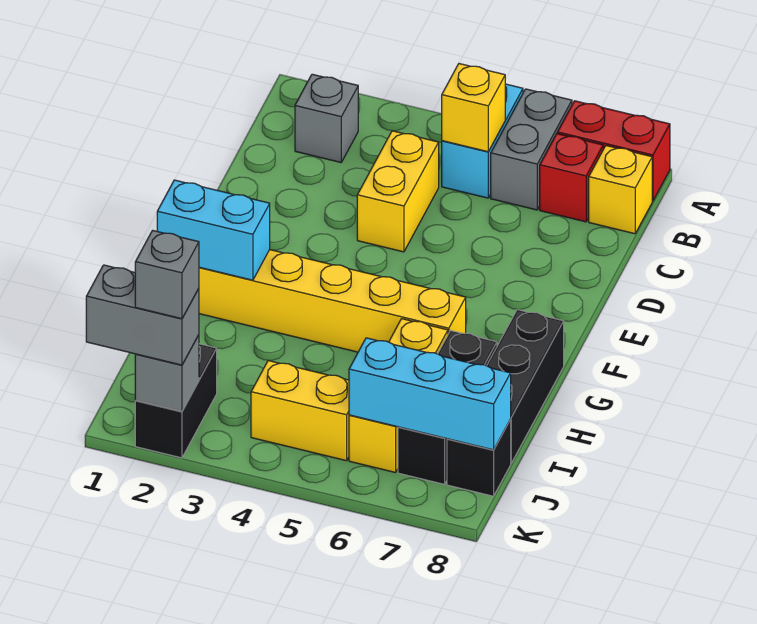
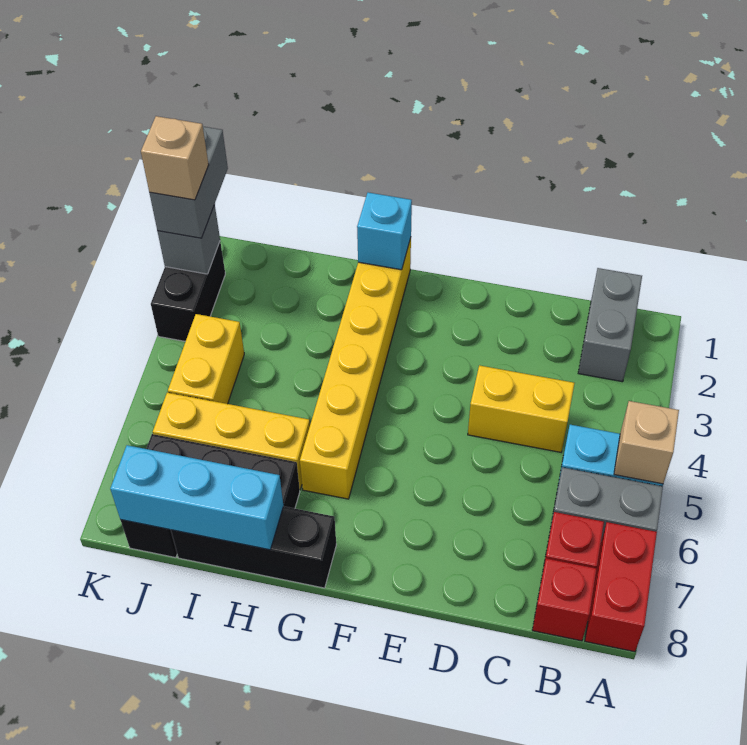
none -> tan 1x1 brick [614,401,679,484]
grey 1x1 brick [295,74,358,162] -> grey 1x2 brick [578,268,642,382]
yellow 1x1 brick [442,64,505,152] -> none
yellow 1x1 brick [589,146,652,234] -> red 1x1 brick [532,558,597,641]
cyan 1x2 brick [157,180,270,280] -> cyan 1x1 brick [357,192,412,270]
black 1x2 brick [135,344,217,458] -> black 1x2 brick turned to [151,242,225,341]
cyan 1x3 brick [349,338,511,450] -> cyan 1x3 brick turned to [110,445,283,550]
grey 1x1 brick [135,230,199,319] -> tan 1x1 brick [141,116,209,200]

